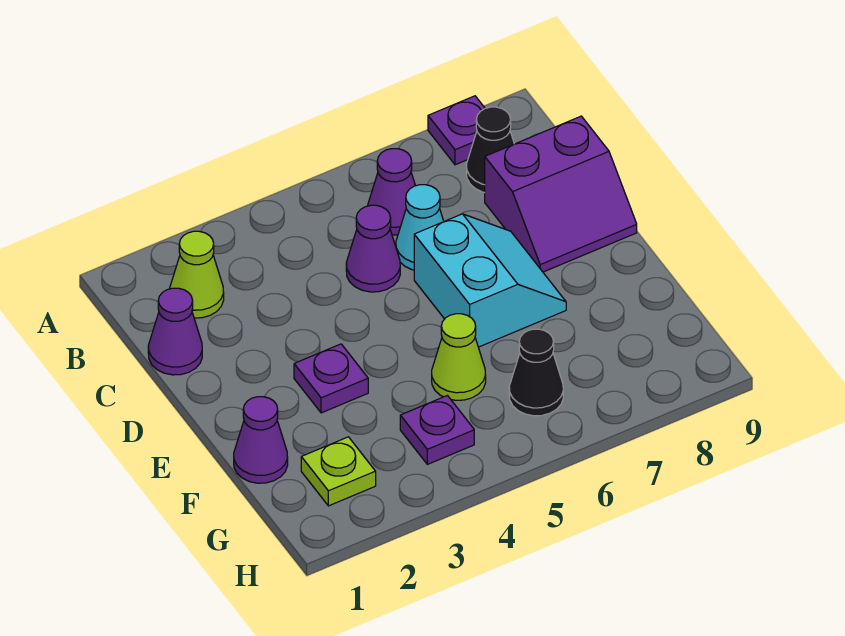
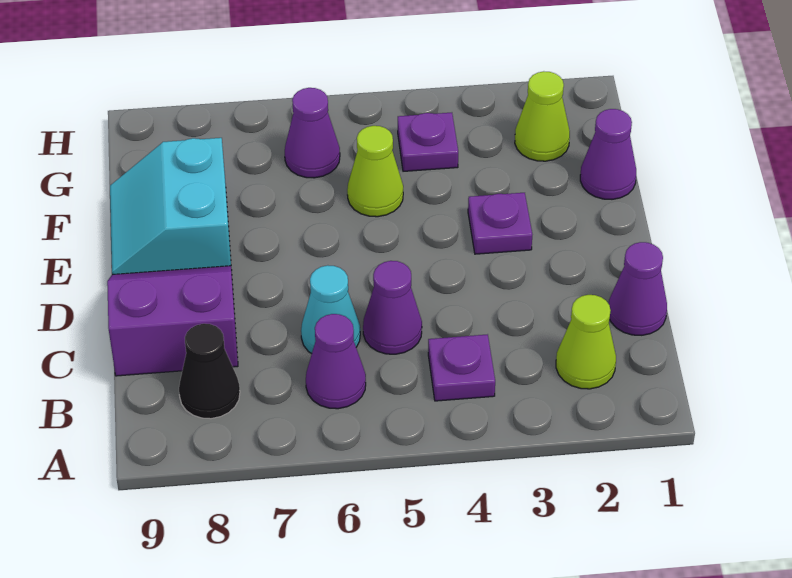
purple 1x1 plate [428,96,485,165] -> purple 1x1 plate moved to [428,334,495,401]
cyan 2x2 slope [414,214,566,347] -> cyan 2x2 slope moved to [110,138,231,274]
lime 1x1 plate [301,437,376,506] -> lime 1x1 cone [515,71,570,161]
black 1x1 cone [509,329,563,416] -> purple 1x1 cone [285,88,340,178]

